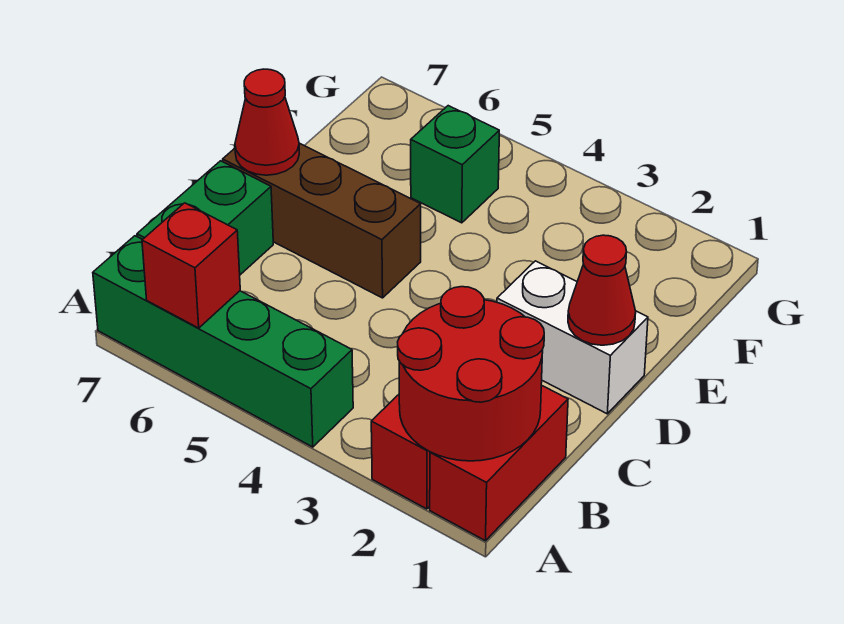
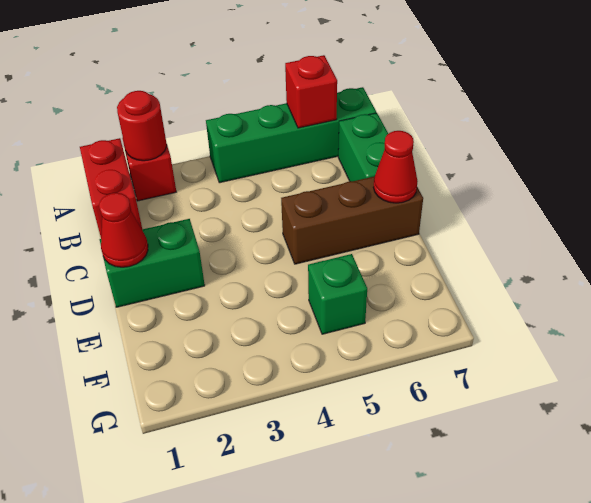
red 2x2 round brick [398,287,544,461] -> red 1x1 round brick [117,91,167,161]
white 1x2 brick [497,261,648,414] -> green 1x2 brick [100,219,205,307]

